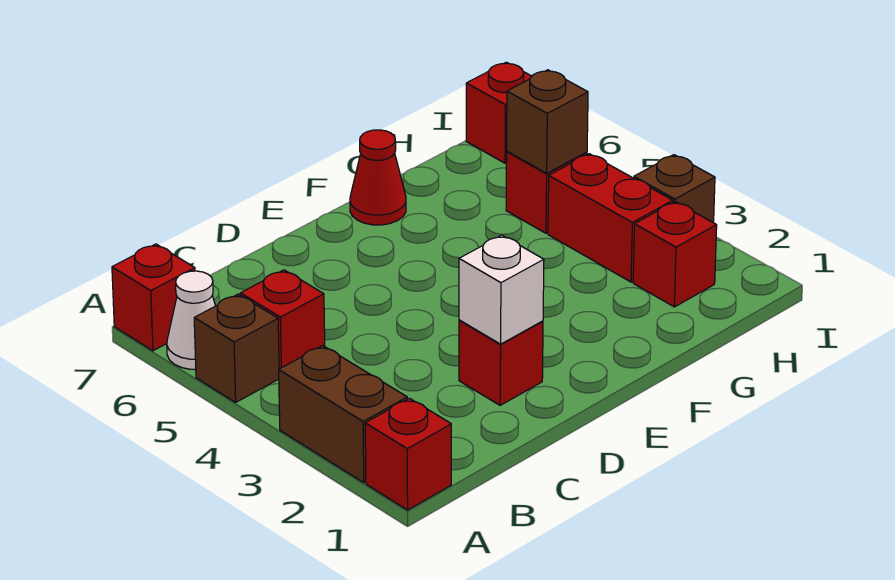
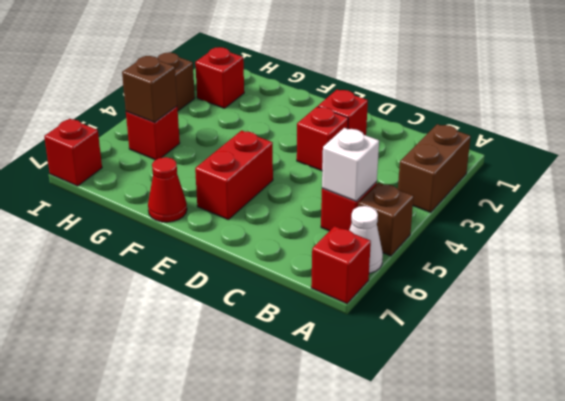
red 1x1 brick [365,398,451,510] -> red 1x1 brick moved to [297,107,348,171]
white 1x1 brick [459,235,544,344] -> white 1x1 brick moved to [322,128,379,201]
red 1x2 brick [548,154,673,282] -> red 1x2 brick moved to [195,130,273,220]

